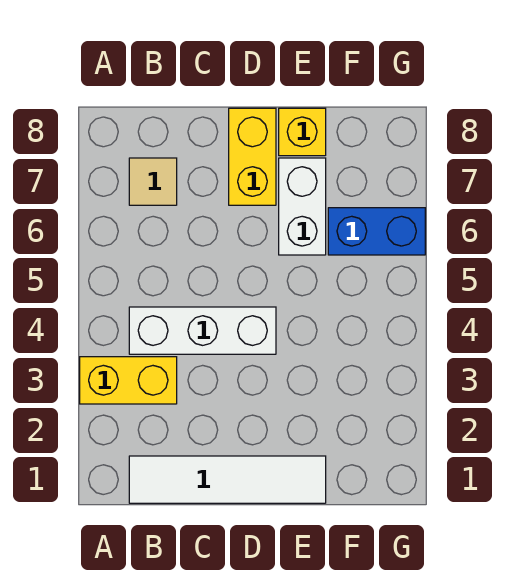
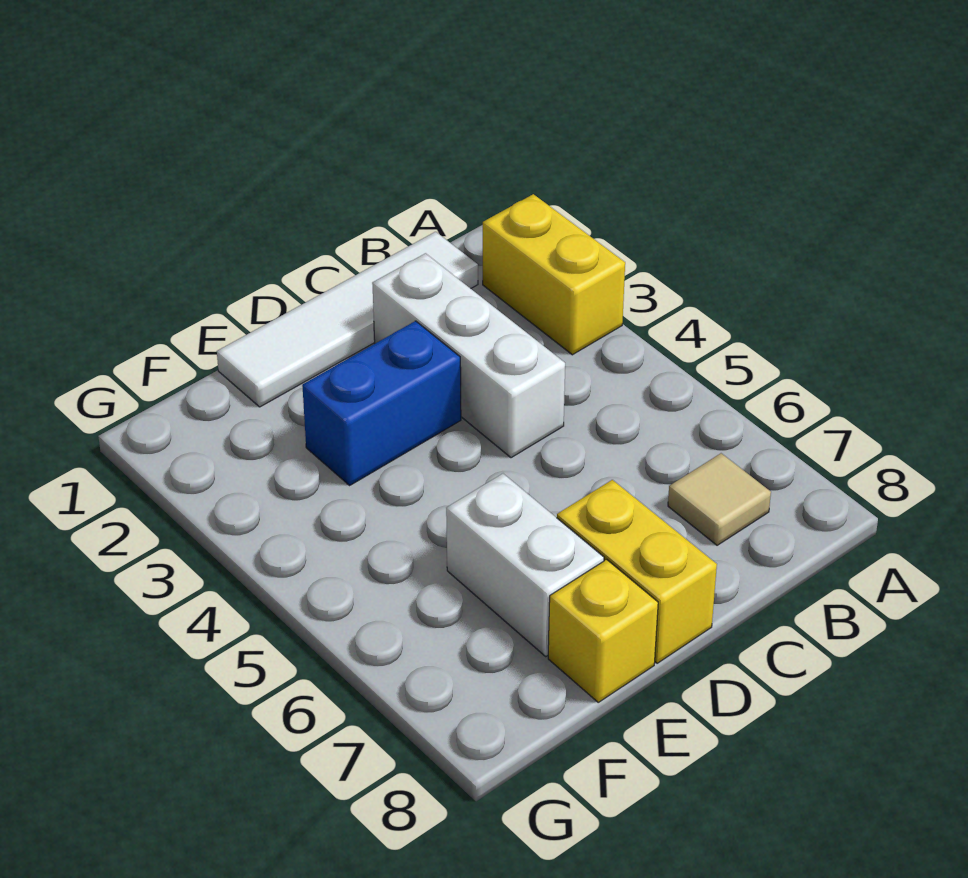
yellow 1x2 brick [80,357,177,404] -> yellow 1x2 brick turned to [483,194,625,355]
white 1x3 brick [129,307,276,354] -> white 1x3 brick turned to [372,253,565,458]
blue 1x2 brick [328,208,425,255] -> blue 1x2 brick moved to [302,321,461,485]

